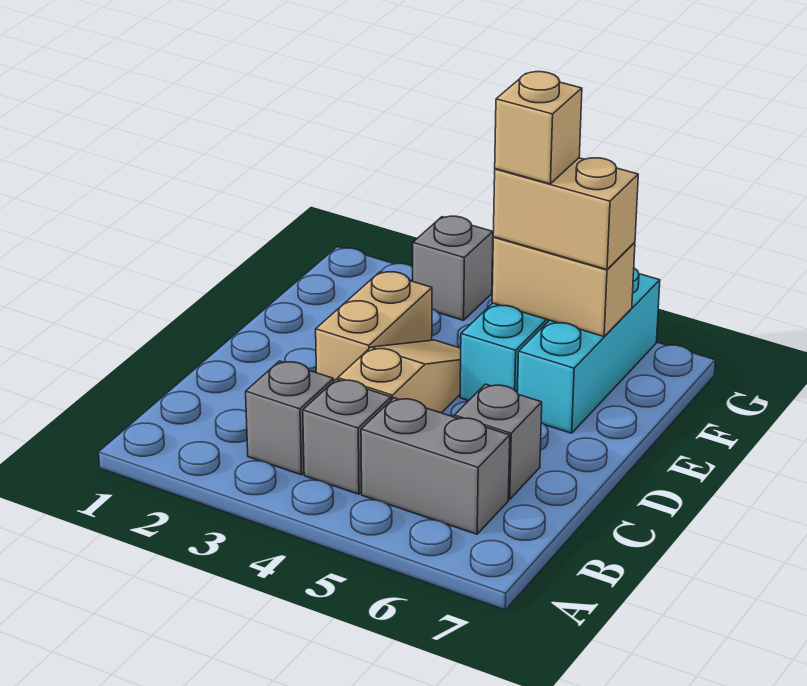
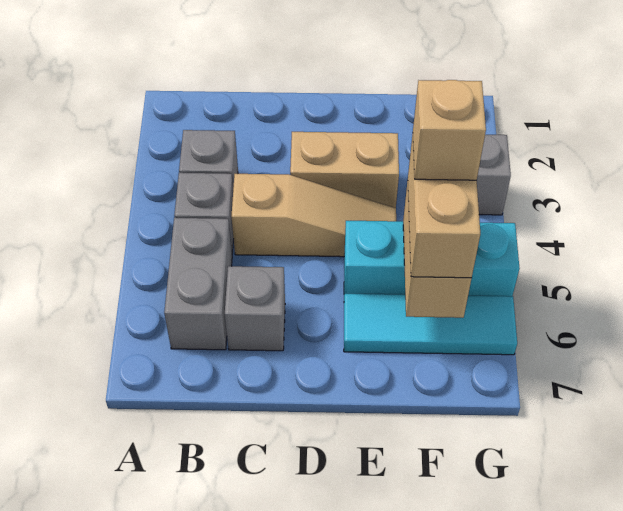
cyan 1x3 brick [517,268,660,433] -> cyan 1x3 tile [344,294,517,355]

